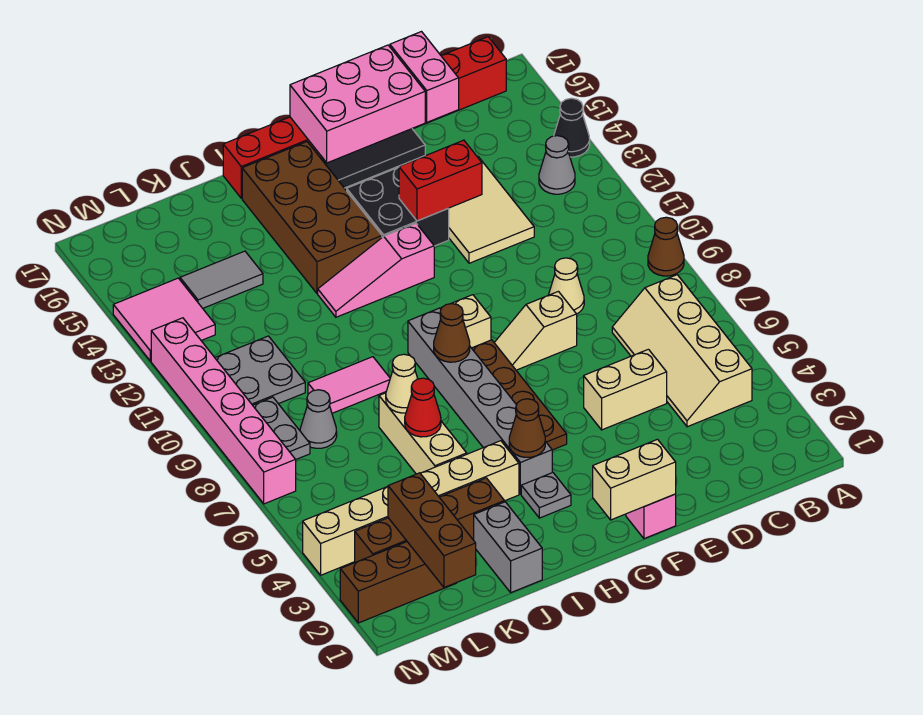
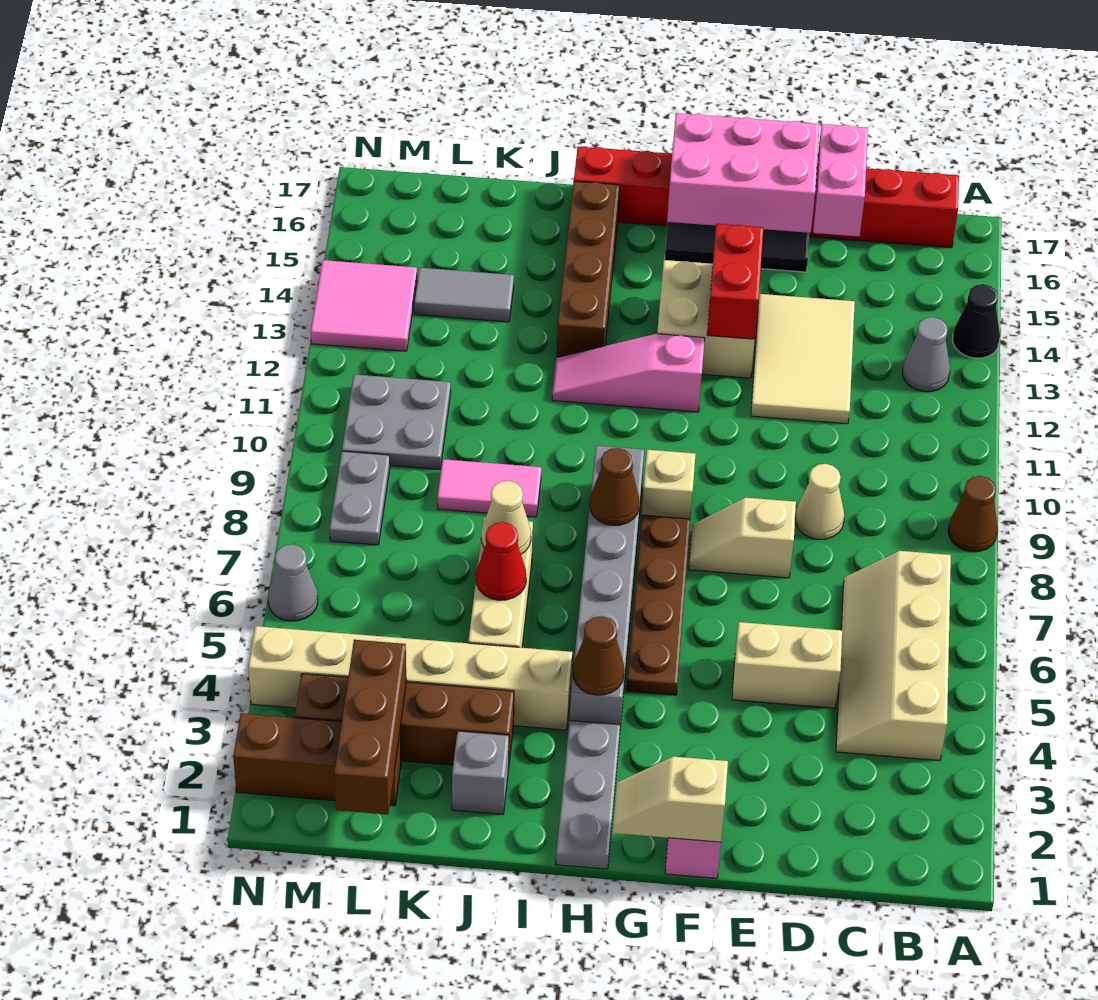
red 1x2 brick [399,140,482,221] -> red 1x2 brick turned to [707,224,763,339]
tan 1x2 brick [593,439,676,520] -> tan 1x2 slope [613,757,728,842]
black 2x2 brick [347,167,449,246] -> tan 2x2 brick [657,260,755,378]
grey 1x1 plate [521,472,571,518] -> grey 1x3 plate [556,721,620,869]
brown 2x4 brick [242,142,382,293] -> brown 1x4 brick [557,181,619,357]
grey 1x2 brick [474,502,542,593] -> grey 1x1 brick [452,731,509,814]
grey 1x1 cone [300,390,337,448] -> grey 1x1 cone moved to [268,544,318,621]
pink 1x6 brick [151,318,296,504] -> none

